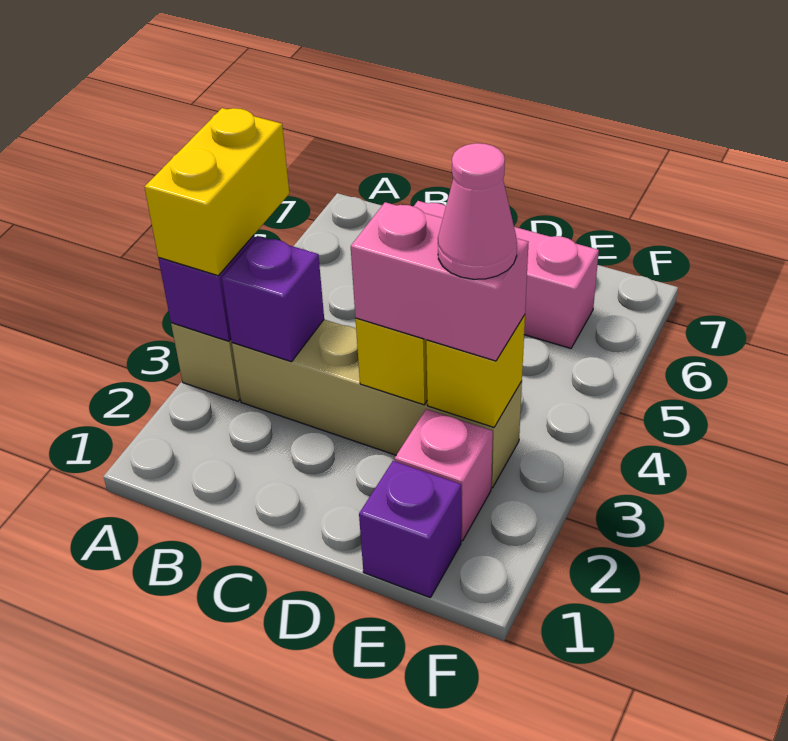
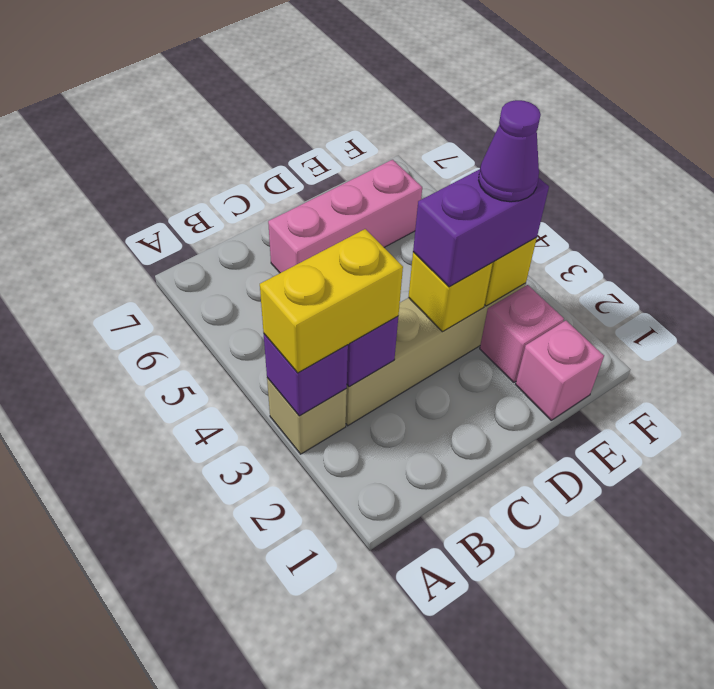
yellow 1x2 brick [145,108,289,276] -> yellow 1x2 brick turned to [260,229,403,373]
pink 1x2 brick [351,202,529,361] -> purple 1x2 brick [413,169,549,287]
purple 1x1 brick [359,461,461,598] -> pink 1x1 brick [516,321,604,420]
pink 1x1 cone [438,143,517,279] -> purple 1x1 cone [479,100,541,202]

